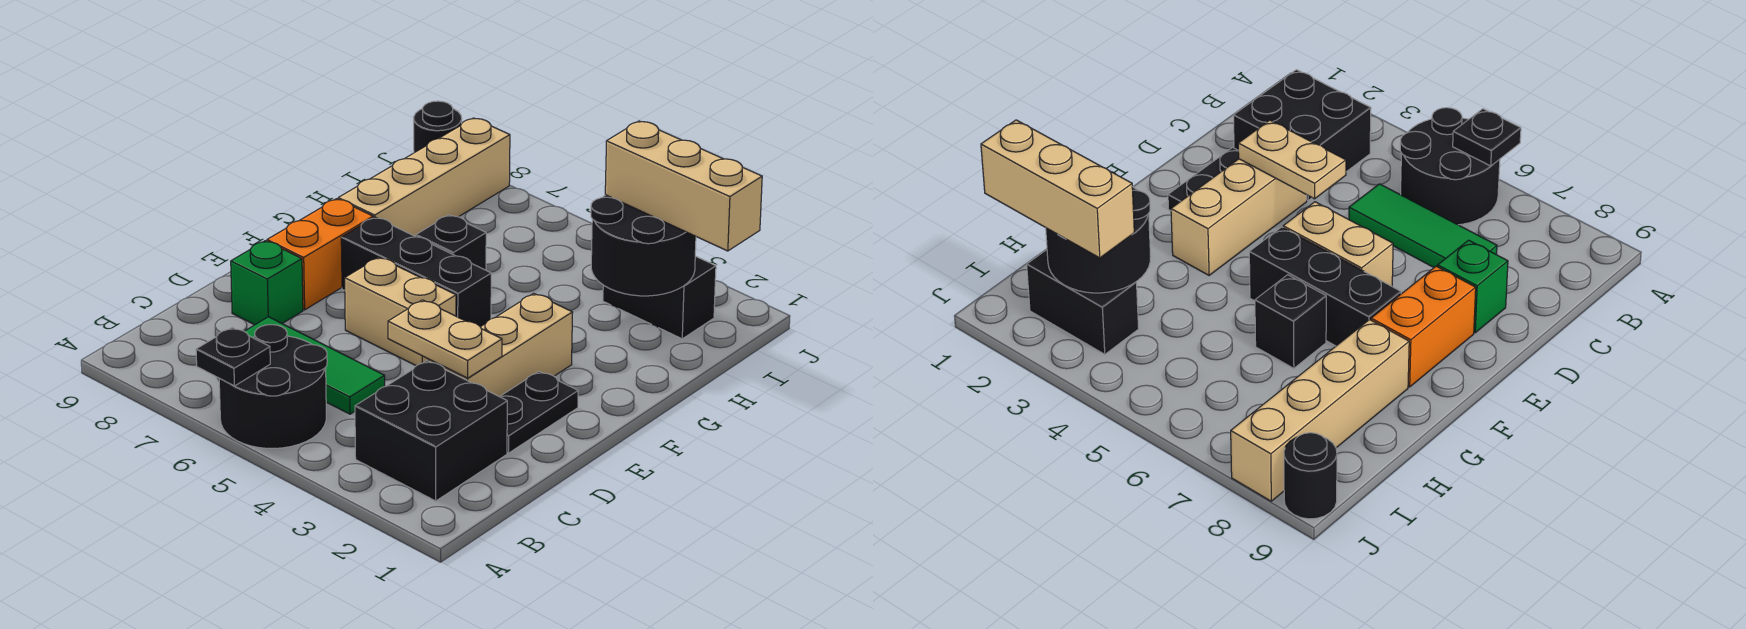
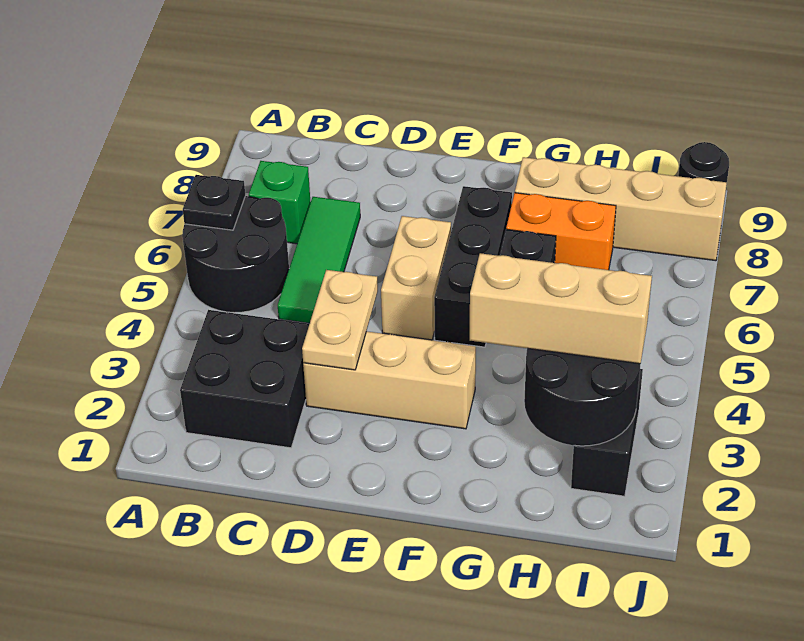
black 1x2 plate [500,371,578,453] -> none
green 1x1 brick [231,241,303,325] -> green 1x1 brick moved to [249,161,311,244]
orange 1x2 brick [267,199,373,310] -> orange 1x2 brick moved to [506,193,616,270]
tan 1x3 brick [605,121,762,251] -> tan 1x3 brick turned to [470,253,652,364]

